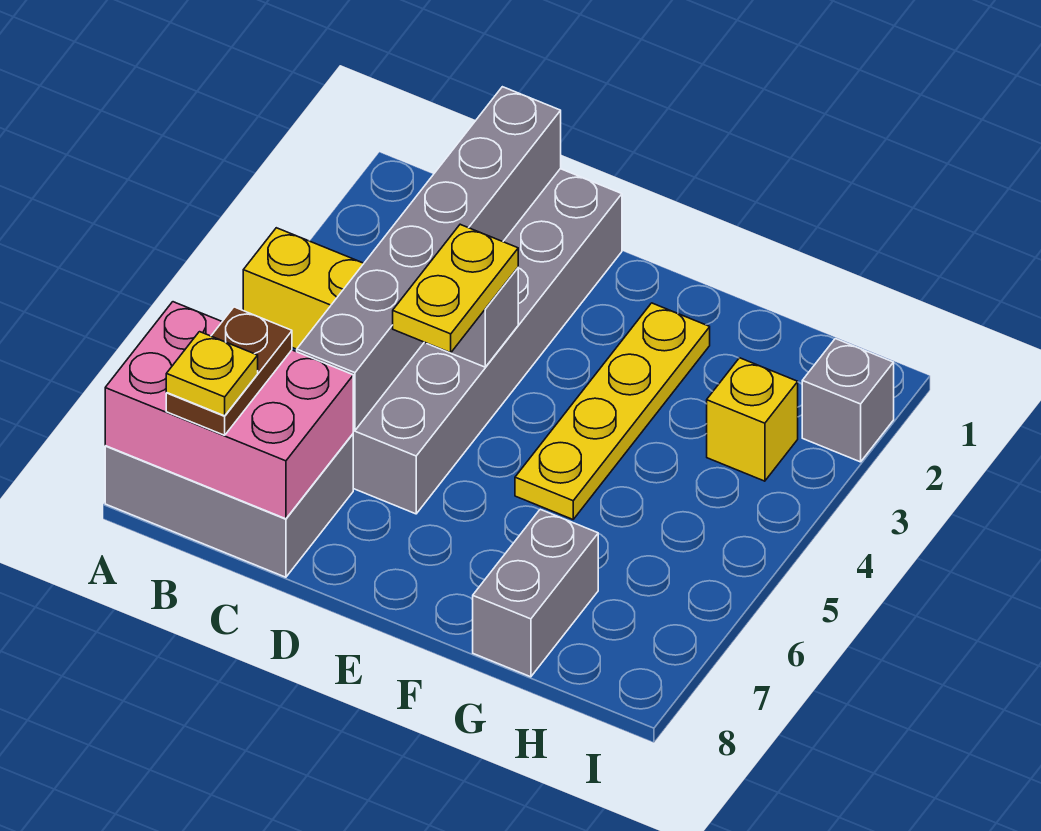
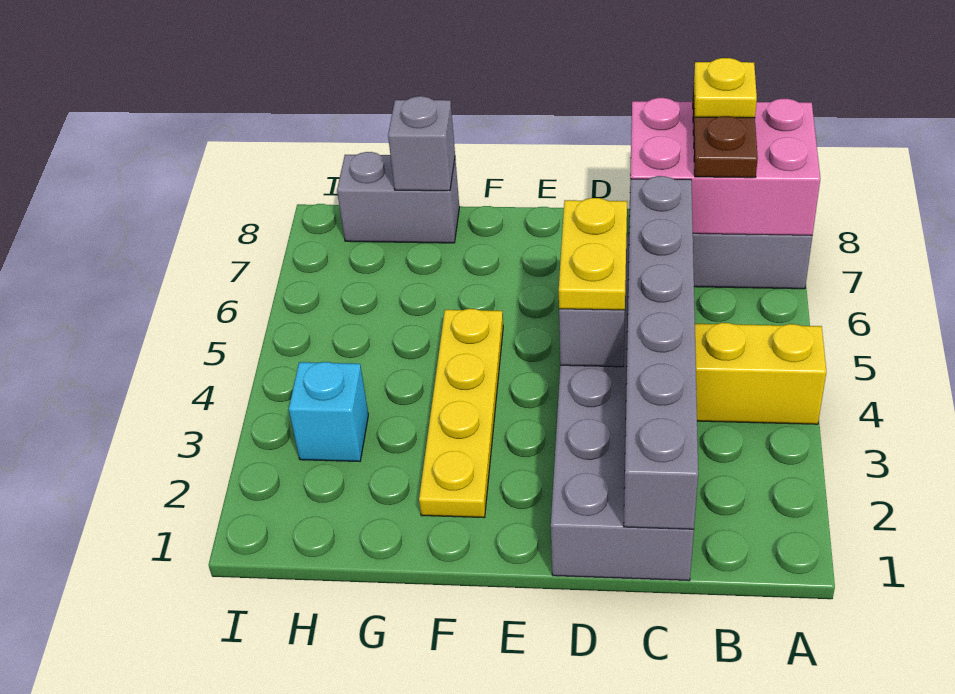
grey 1x2 brick [473,509,598,677] -> grey 1x2 brick turned to [337,152,459,243]
yellow 1x1 brick [707,358,798,481] -> cyan 1x1 brick [289,362,368,461]
grey 1x1 brick [802,339,894,462] -> grey 1x1 brick moved to [388,96,455,191]

